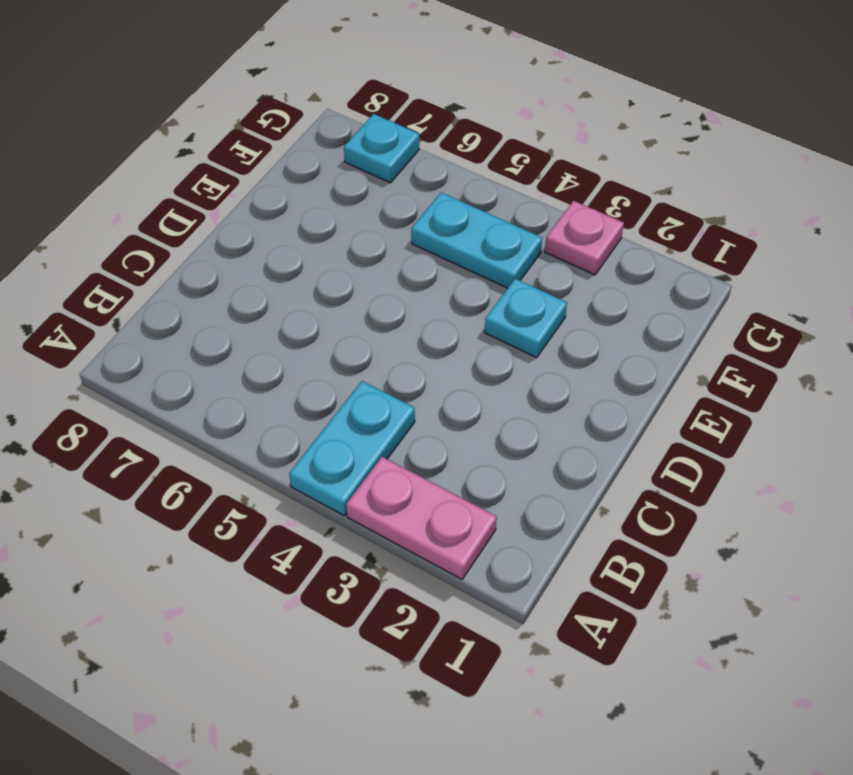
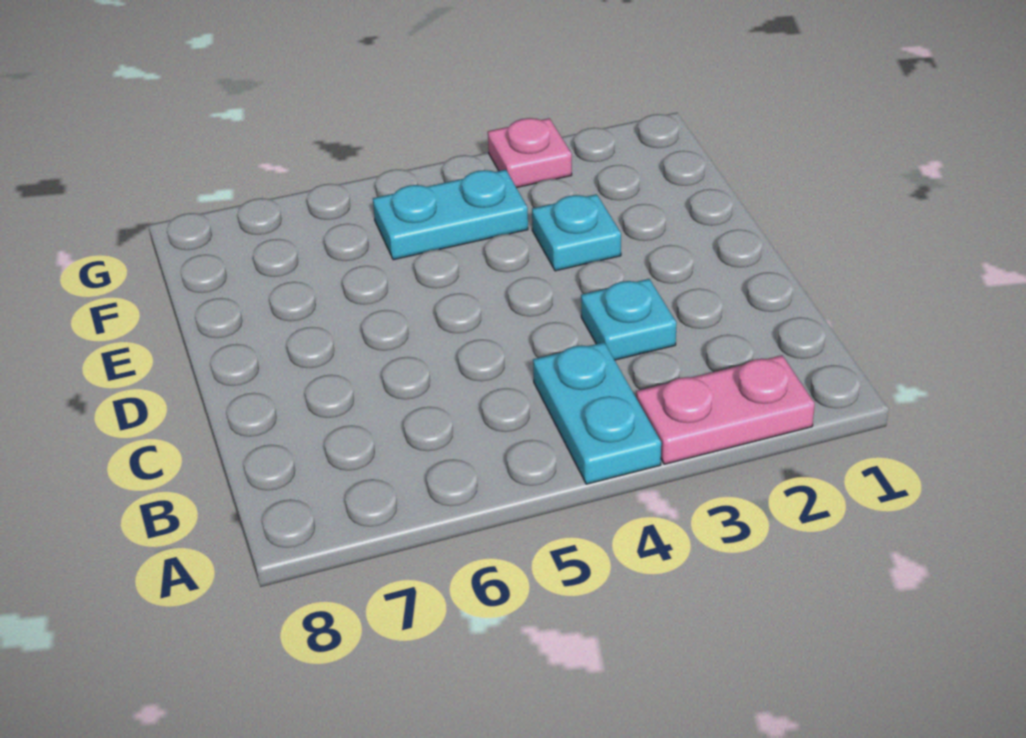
cyan 1x1 plate [344,114,419,183] -> cyan 1x1 plate moved to [581,279,677,360]

